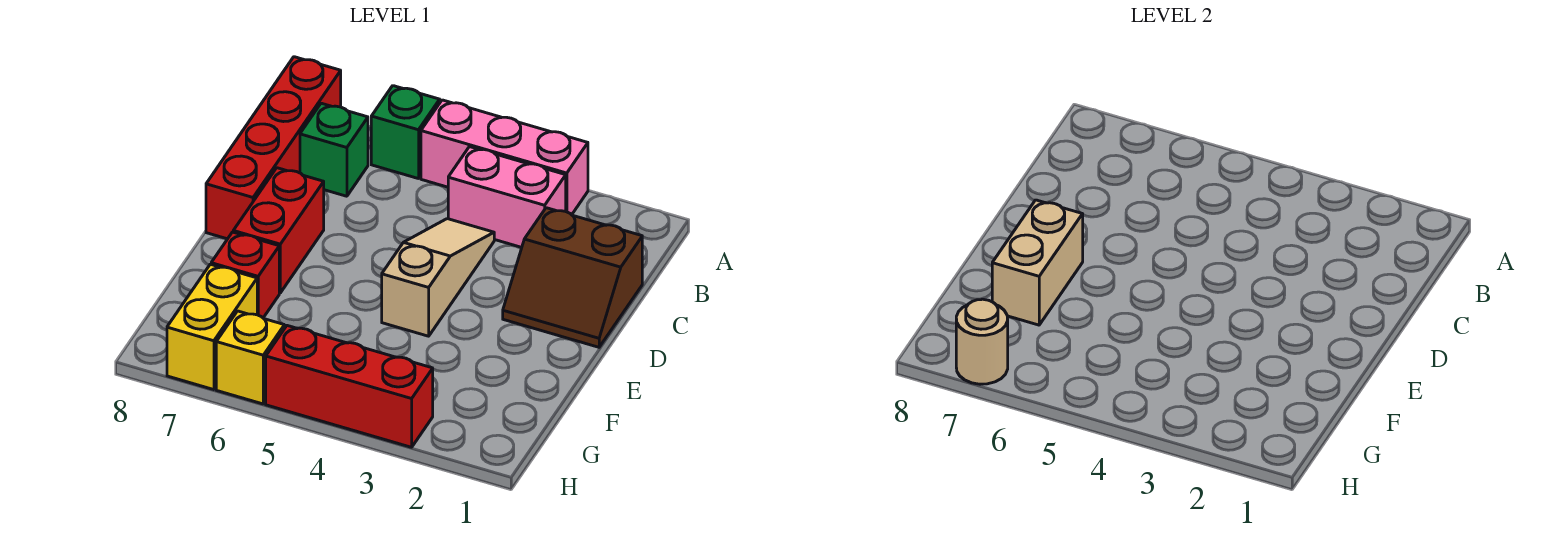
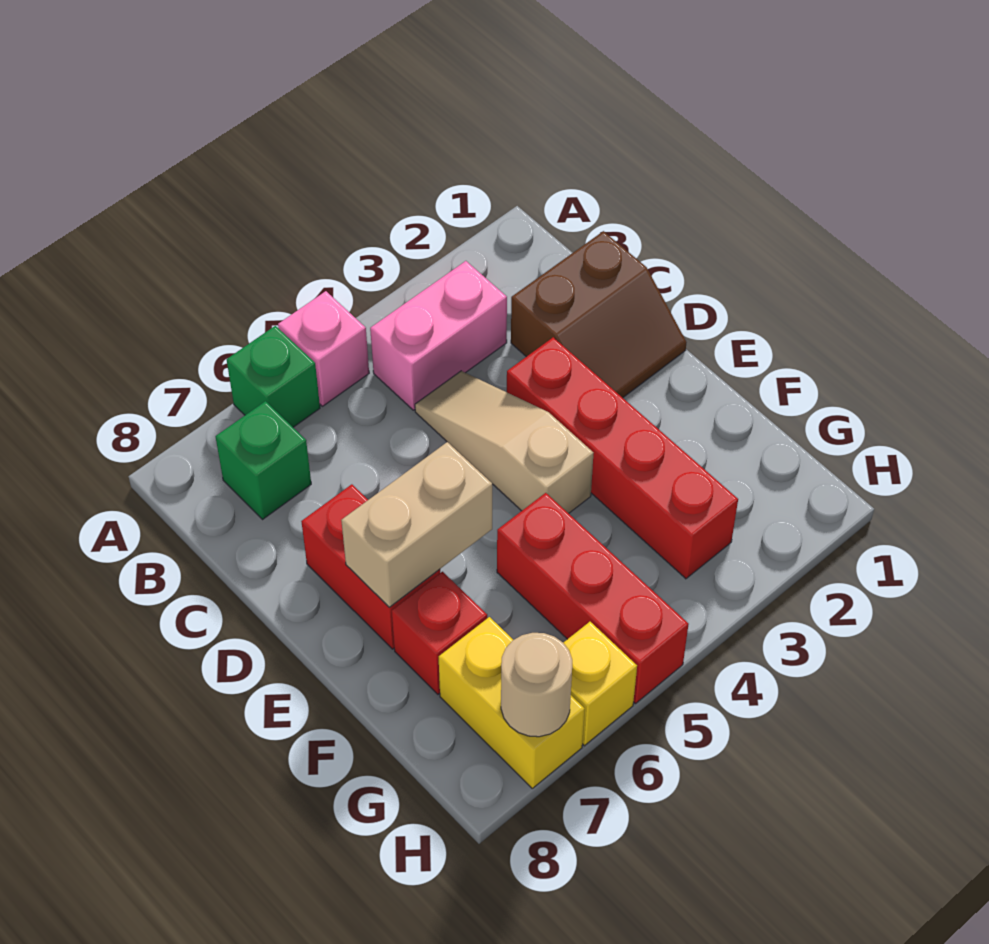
pink 1x3 brick [421,100,588,215] -> pink 1x1 brick [278,291,369,406]
red 1x4 brick [206,57,341,239] -> red 1x4 brick moved to [507,337,738,579]
tan 1x2 brick [992,200,1083,325] -> tan 1x2 brick turned to [341,442,492,607]
red 1x3 brick [266,326,433,447] -> red 1x3 brick turned to [497,493,689,704]

